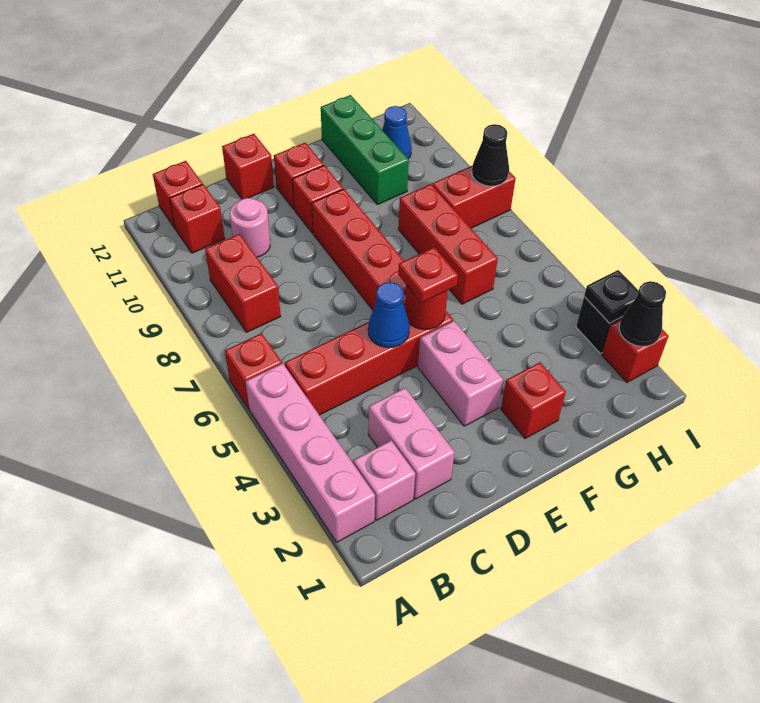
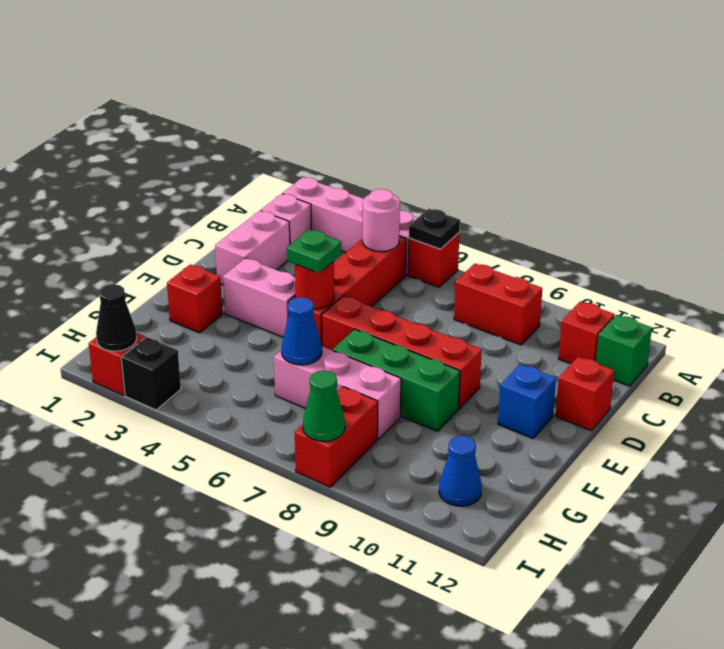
red 1x1 brick [153,161,202,228] -> green 1x1 brick [596,315,652,386]
pink 1x2 brick [368,388,455,499] -> pink 1x2 brick turned to [215,211,290,285]
pink 1x1 round brick [230,198,270,257] -> pink 1x1 round brick moved to [363,189,400,251]
blue 1x1 cone [368,282,410,348] -> blue 1x1 cone moved to [282,297,322,365]
red 1x1 plate [398,247,458,303] -> green 1x1 plate [287,230,341,273]
red 1x1 brick [292,165,343,233] -> none
red 1x1 brick [274,143,324,209] -> blue 1x1 brick [498,364,556,438]
red 1x3 brick [398,184,498,304] -> pink 1x3 brick [274,347,401,439]
green 1x3 brick [321,95,409,205] -> green 1x3 brick moved to [333,329,460,431]
black 1x1 plate [584,270,639,323] -> black 1x1 plate moved to [409,209,460,249]
black 1x1 cone [472,124,509,186] -> green 1x1 cone [303,370,345,441]

